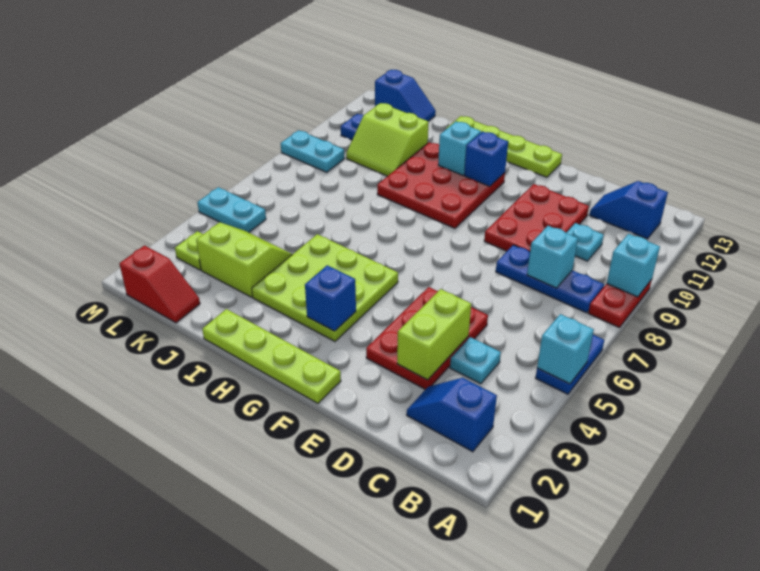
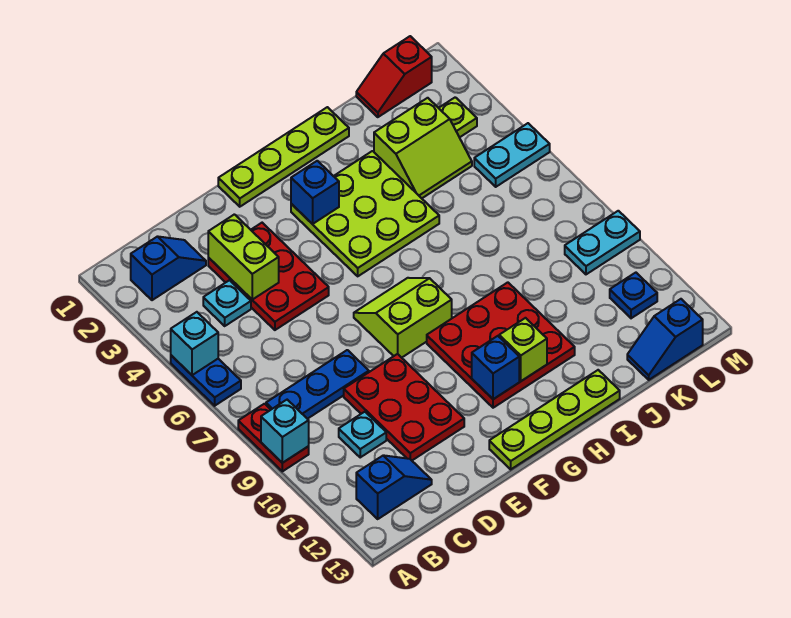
cyan 1x1 brick [527,226,578,288] -> none
cyan 1x1 brick [438,121,481,175] -> lime 1x1 brick [499,318,547,381]
lime 2x2 slope [346,103,429,176] -> lime 2x2 slope moved to [354,278,452,358]

